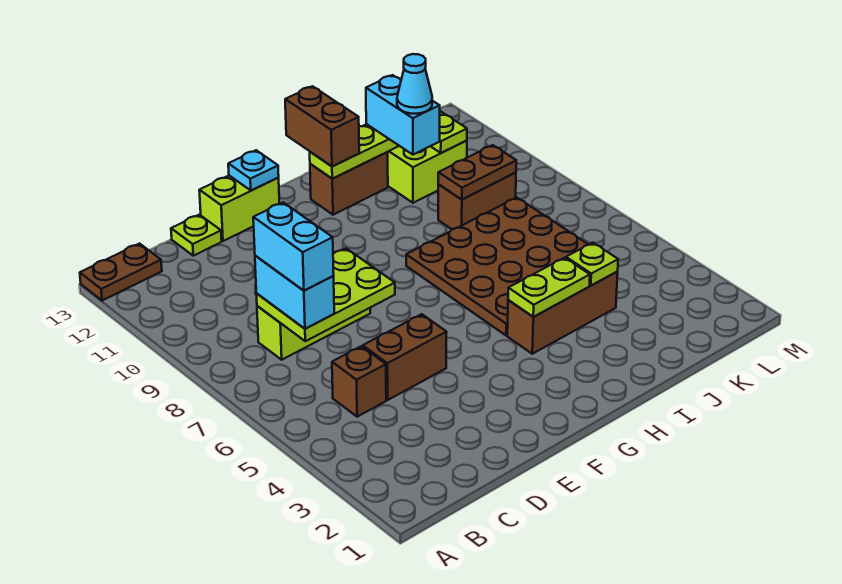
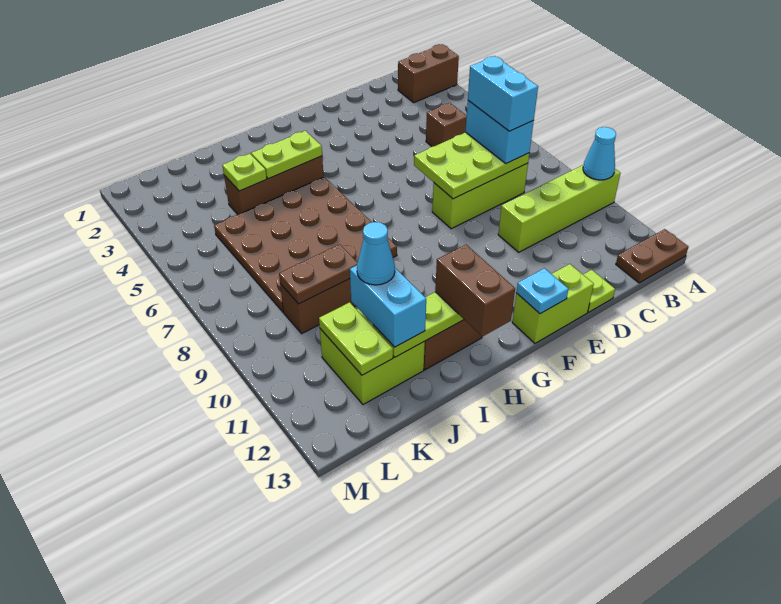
none -> lime 1x4 brick [498,165,621,252]
none -> cyan 1x1 cone [583,127,616,180]
brown 1x2 brick [363,314,447,400] -> brown 1x2 brick moved to [398,44,459,103]

